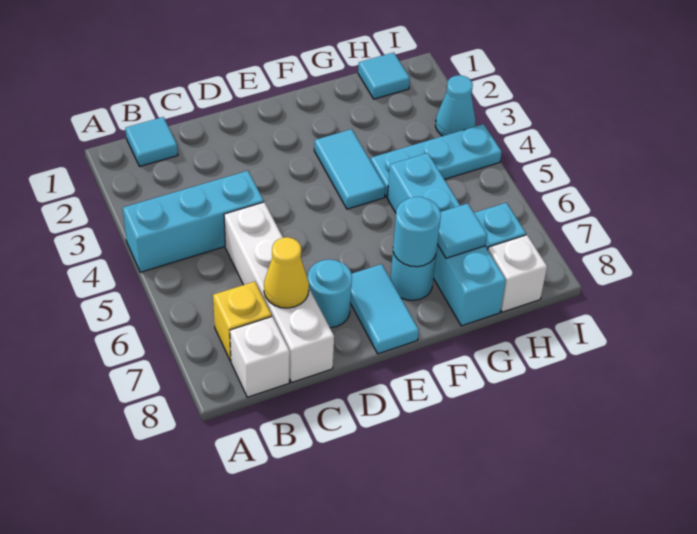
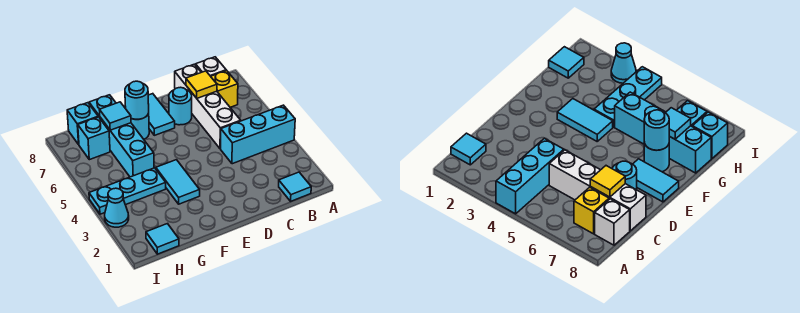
yellow 1x1 cone [264,237,309,308] -> yellow 1x1 tile [186,71,217,98]
white 1x1 brick [488,235,547,312] -> cyan 1x1 brick [67,103,98,144]

